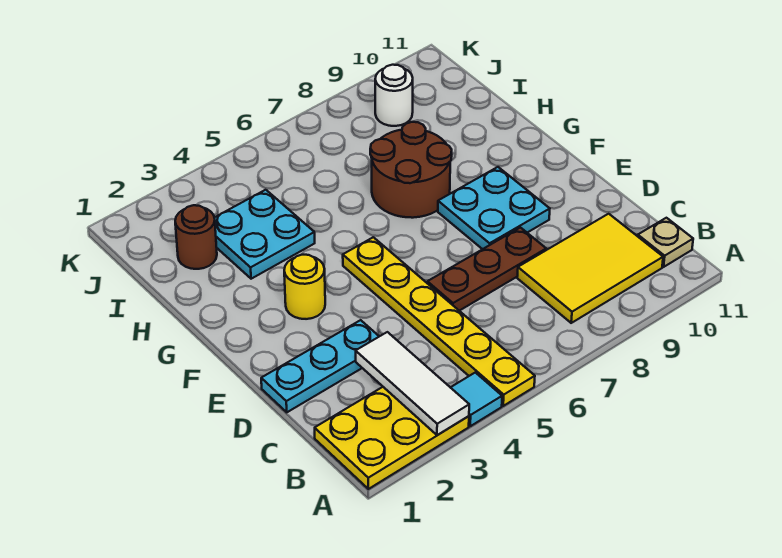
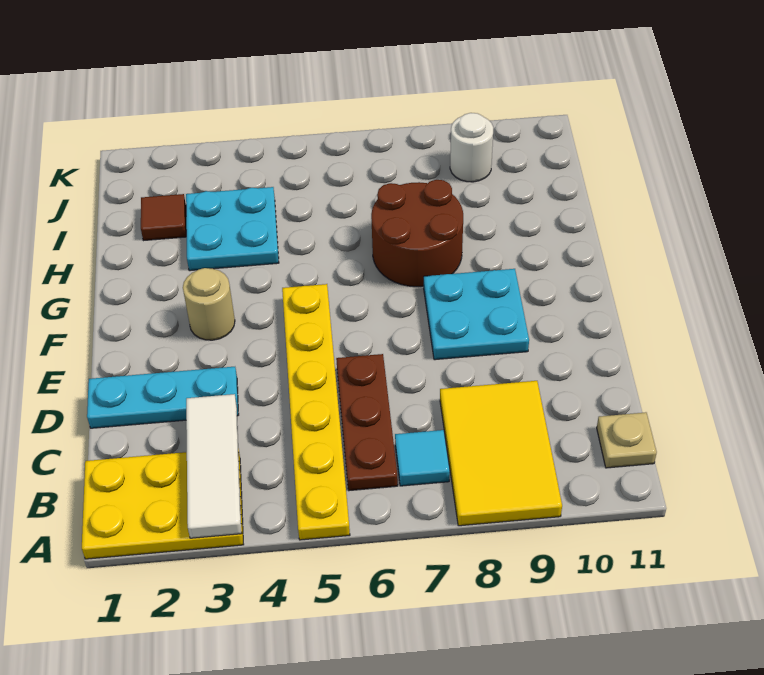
cyan 1x1 tile [450,372,502,426] -> cyan 1x1 tile moved to [395,430,450,486]
yellow 2x3 tile [517,214,663,323] -> yellow 2x3 tile turned to [440,381,562,526]
brown 1x3 plate [427,227,546,311] -> brown 1x3 plate turned to [336,354,398,491]
yellow 1x1 round brick [284,255,325,319] -> tan 1x1 round brick [183,268,235,340]
brown 1x1 round brick [175,205,217,269] -> brown 1x1 tile [141,194,186,241]

